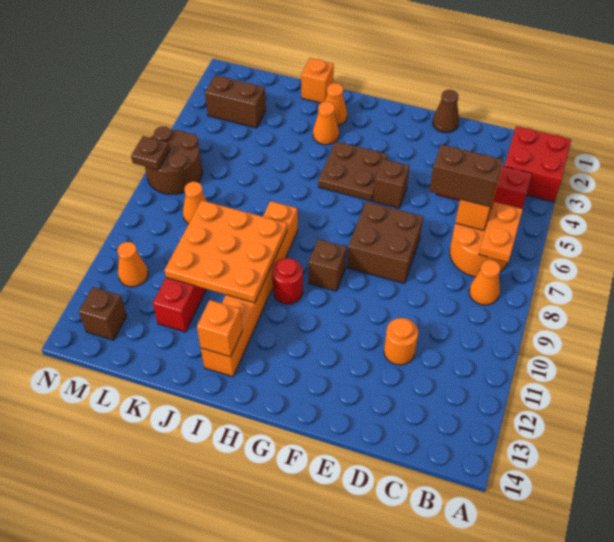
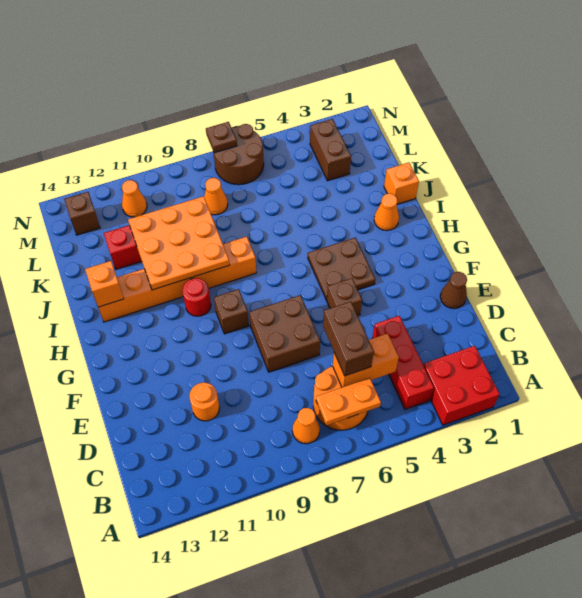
orange 1x1 cone [313,102,339,145] -> none

